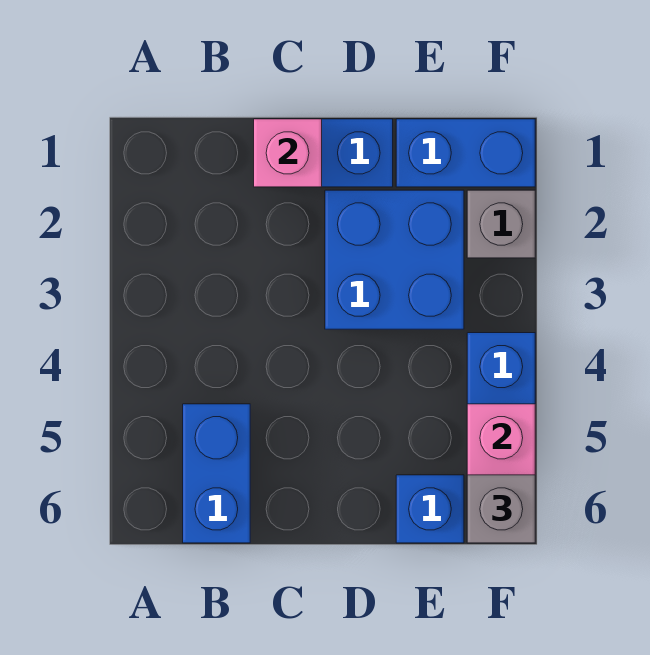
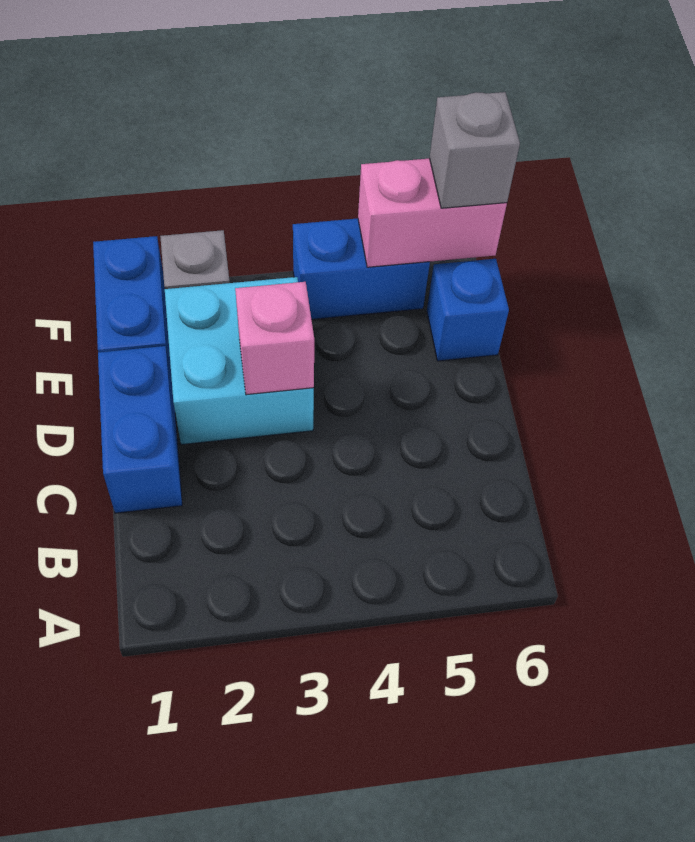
blue 1x2 brick [183,404,250,543] -> none
pink 1x1 brick [254,119,322,187] -> pink 1x1 brick moved to [235,282,314,395]
blue 2x2 brick [325,190,464,329] -> cyan 2x2 brick [165,277,314,445]

